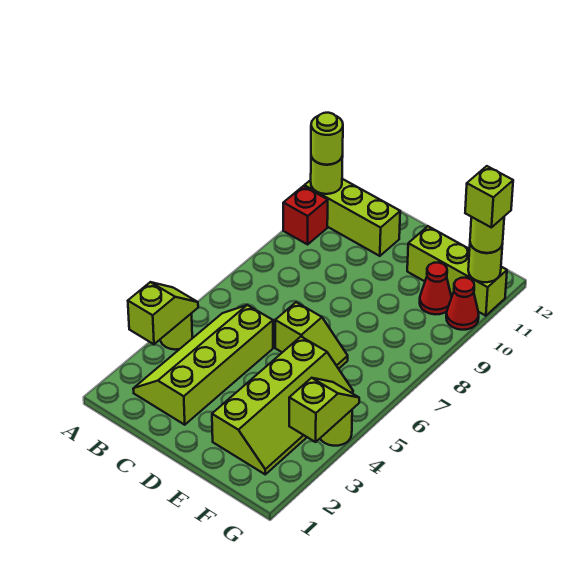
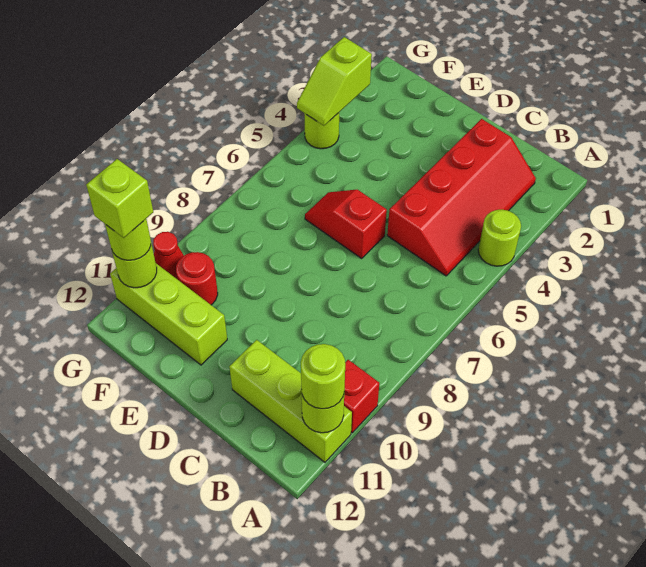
lime 1x2 slope [128,282,198,344] -> none
lime 2x4 slope [133,305,273,425] -> red 2x4 slope [387,119,536,276]
lime 1x2 slope [275,302,348,369] -> red 1x2 slope [305,190,387,258]
lime 2x4 slope [212,337,353,474] -> none
red 1x1 cone [420,262,452,314] -> red 1x1 round brick [176,252,218,305]

